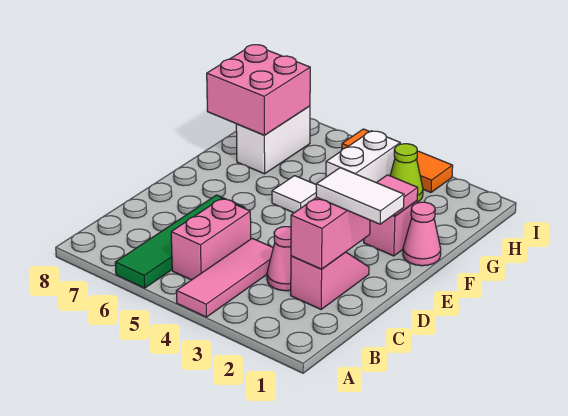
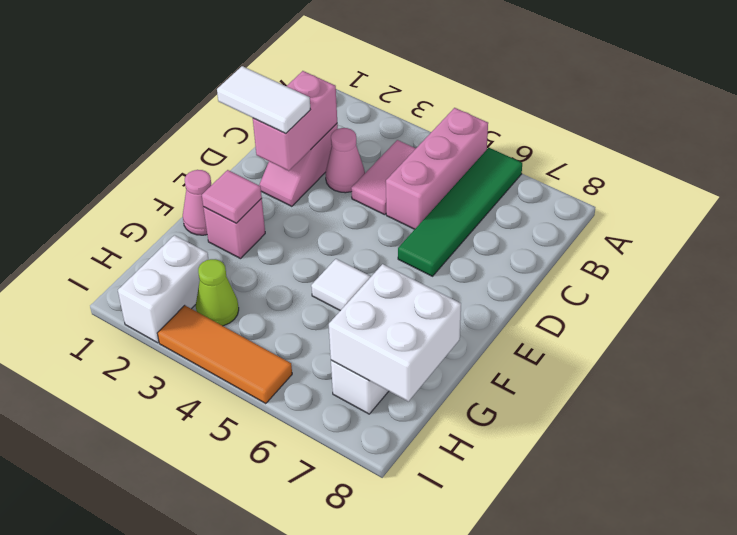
pink 1x3 tile [176,238,273,317] -> pink 1x2 tile [351,140,416,215]
pink 1x2 brick [171,198,251,280] -> pink 1x3 brick [386,108,488,229]
white 1x2 brick [326,131,400,183] -> white 1x2 brick moved to [118,235,209,343]
pink 2x2 brick [207,45,310,135] -> white 2x2 brick [329,264,461,401]

